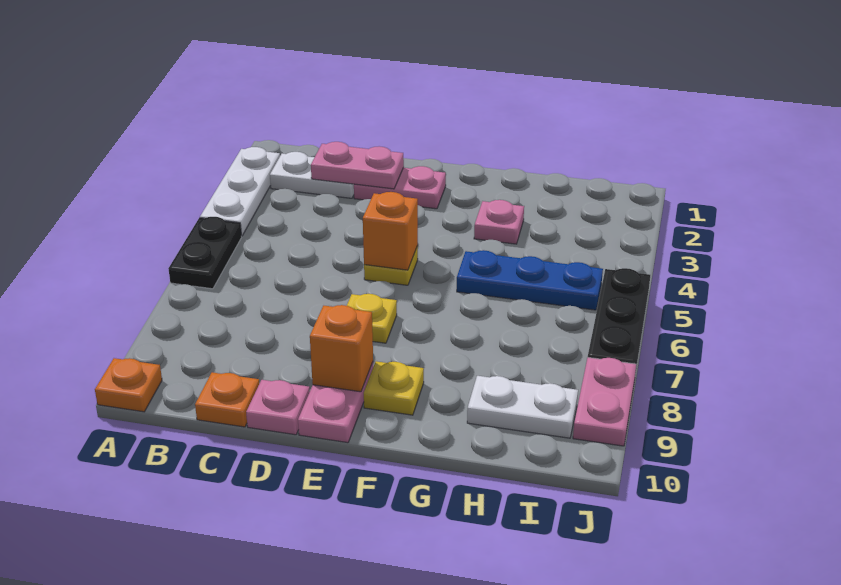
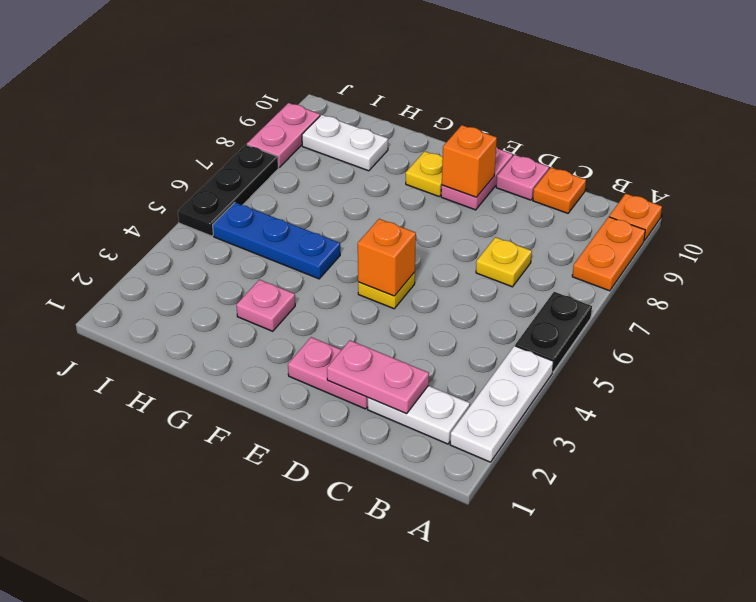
none -> orange 1x2 plate [572,217,645,291]
yellow 1x1 plate [347,294,397,343] -> yellow 1x1 plate moved to [476,237,532,287]

